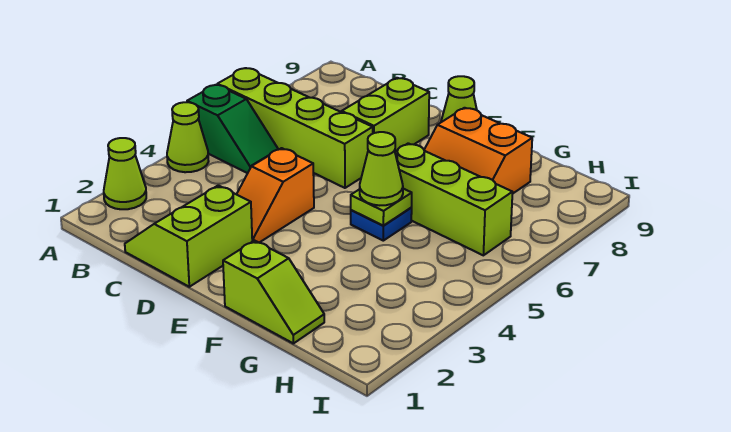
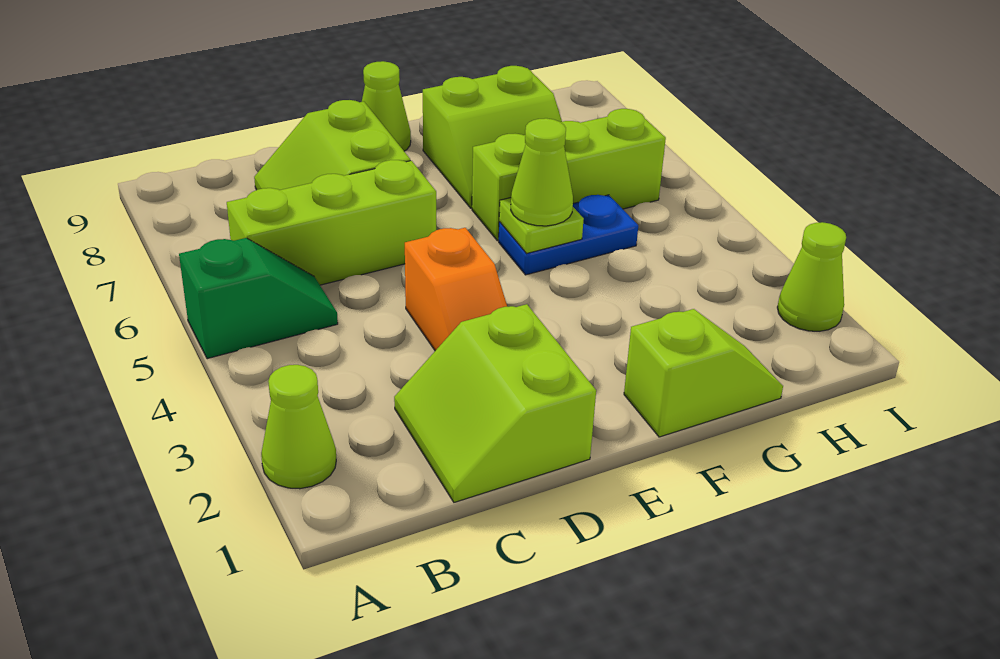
lime 1x1 cone [167,102,209,172] -> lime 1x1 cone moved to [777,222,846,331]
lime 1x4 brick [217,68,373,188] -> lime 1x3 brick [227,160,436,285]
blue 1x1 plate [351,208,412,241] -> blue 1x2 plate [499,195,638,275]
orange 2x2 slope [424,108,532,194] -> lime 2x2 slope [423,66,562,208]

